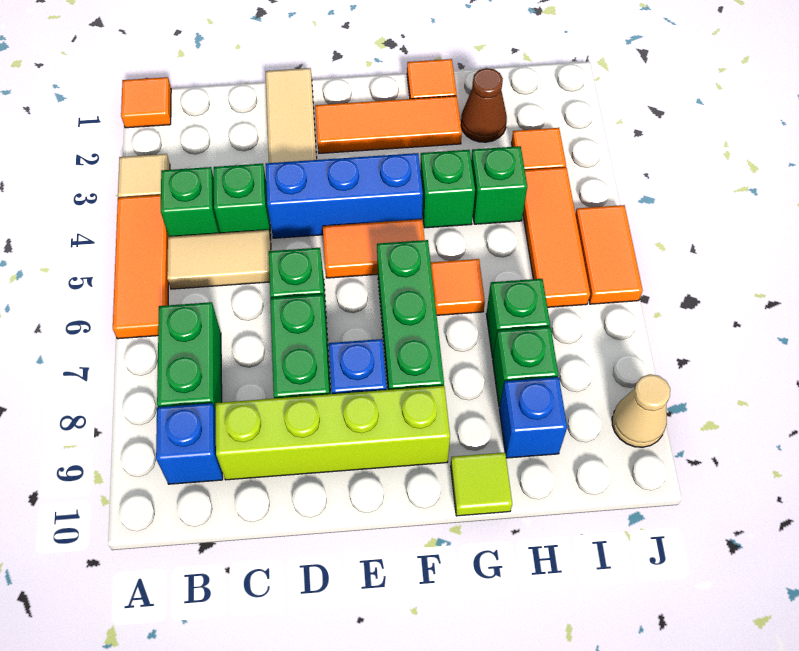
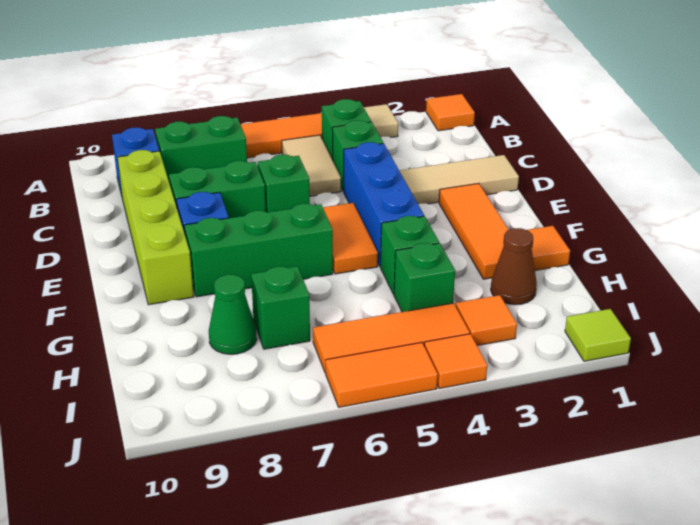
orange 1x1 tile [431,259,485,315] -> orange 1x1 tile moved to [424,334,487,389]
lime 1x1 tile [451,453,512,516] -> lime 1x1 tile moved to [565,309,631,361]
green 1x1 brick [493,327,558,407] -> green 1x1 cone [209,275,257,354]
blue 1x1 brick [499,377,567,458] -> none
tan 1x1 cone [612,374,670,447] -> none

